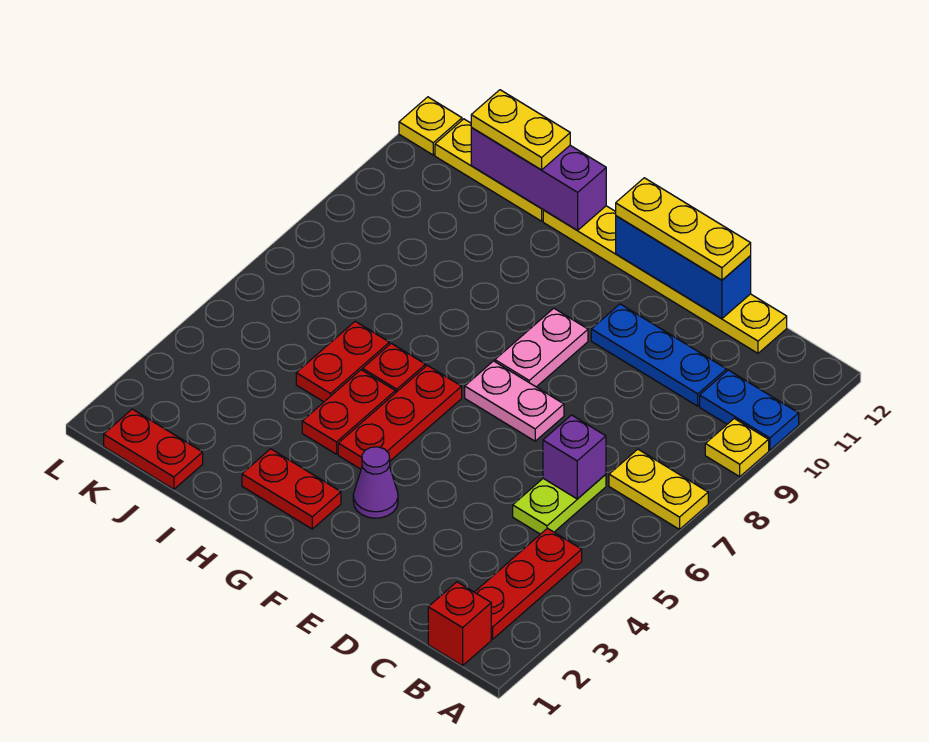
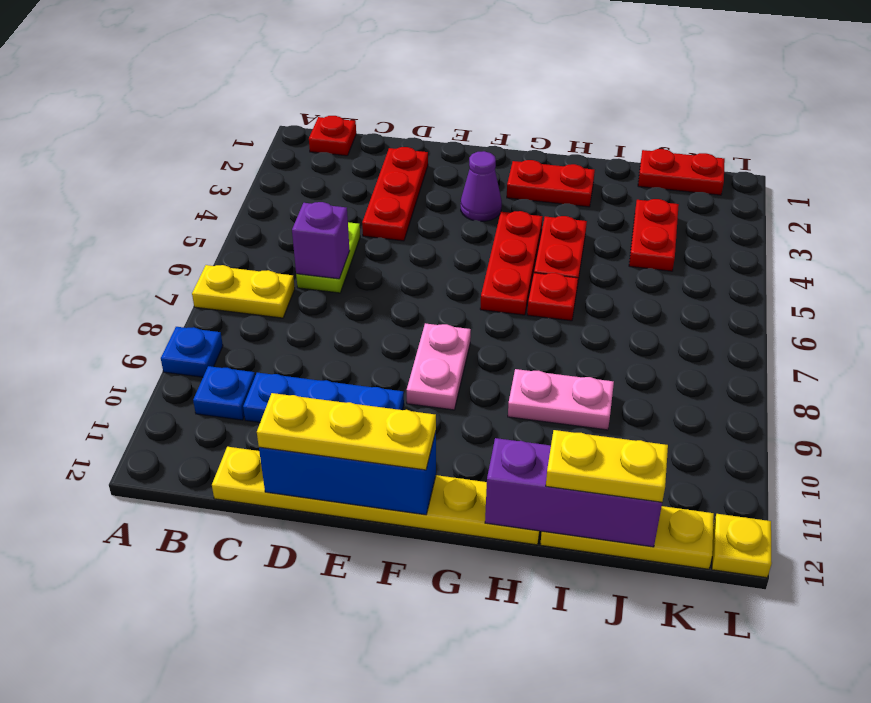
yellow 1x1 plate [705,419,769,477] -> blue 1x1 plate [161,327,223,377]
blue 1x2 plate [700,370,799,450] -> blue 1x1 plate [193,366,255,420]
red 1x1 brick [428,582,491,666] -> red 1x1 plate [309,116,356,156]
red 1x3 plate [475,528,582,639] -> red 1x3 plate moved to [362,147,428,241]
pink 1x2 plate [465,361,564,441] -> pink 1x2 plate moved to [508,369,614,430]
red 1x2 plate [296,321,389,402] -> red 1x2 plate moved to [629,199,679,271]

